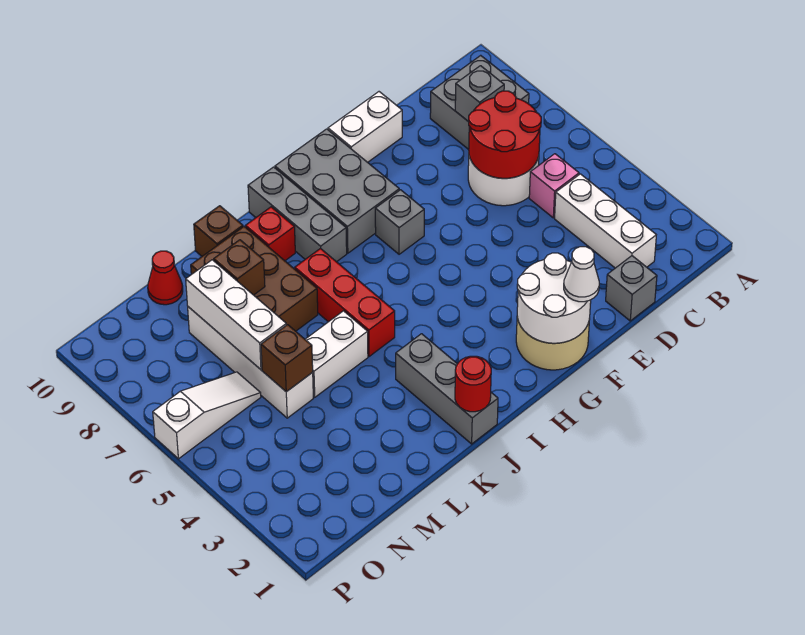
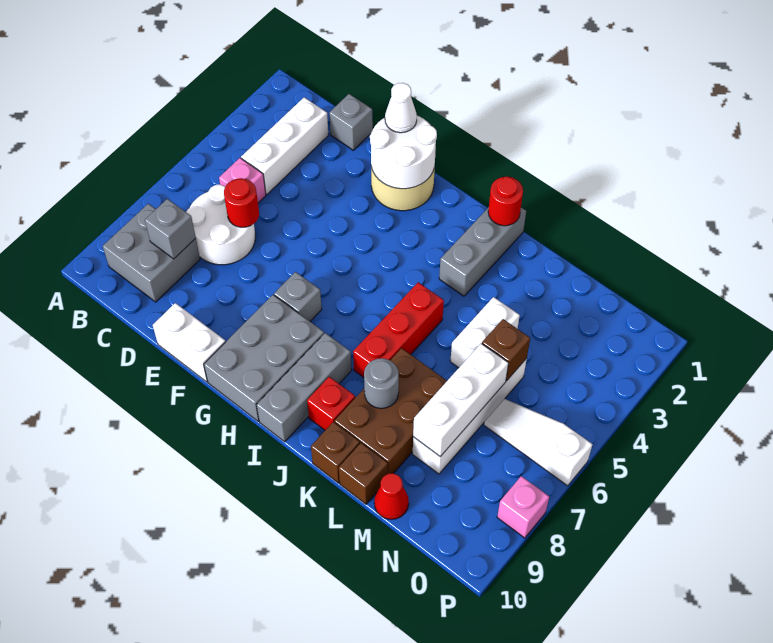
red 2x2 round brick [469,91,541,178] -> red 1x1 round brick [224,178,259,227]
white 1x2 brick [305,311,368,397] -> white 1x2 brick turned to [450,297,520,368]
none -> grey 1x1 round brick [364,358,399,408]
brown 1x1 brick [214,240,265,295] -> brown 1x1 brick moved to [339,443,388,504]
none -> pink 1x1 brick [497,476,549,538]

